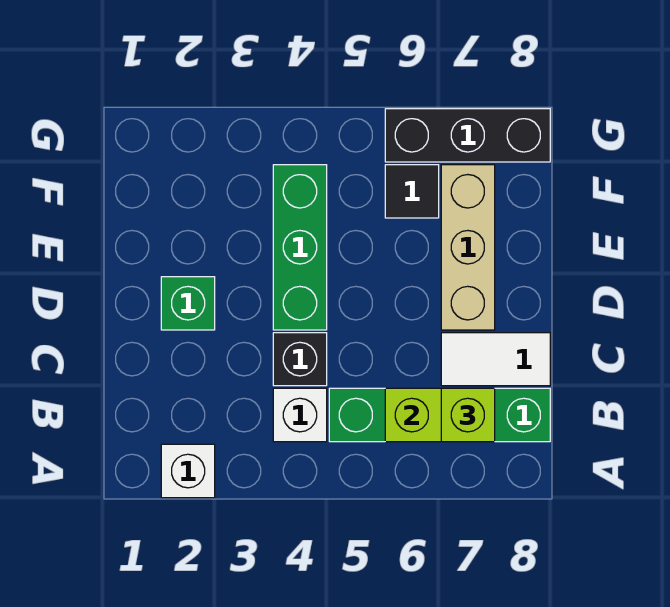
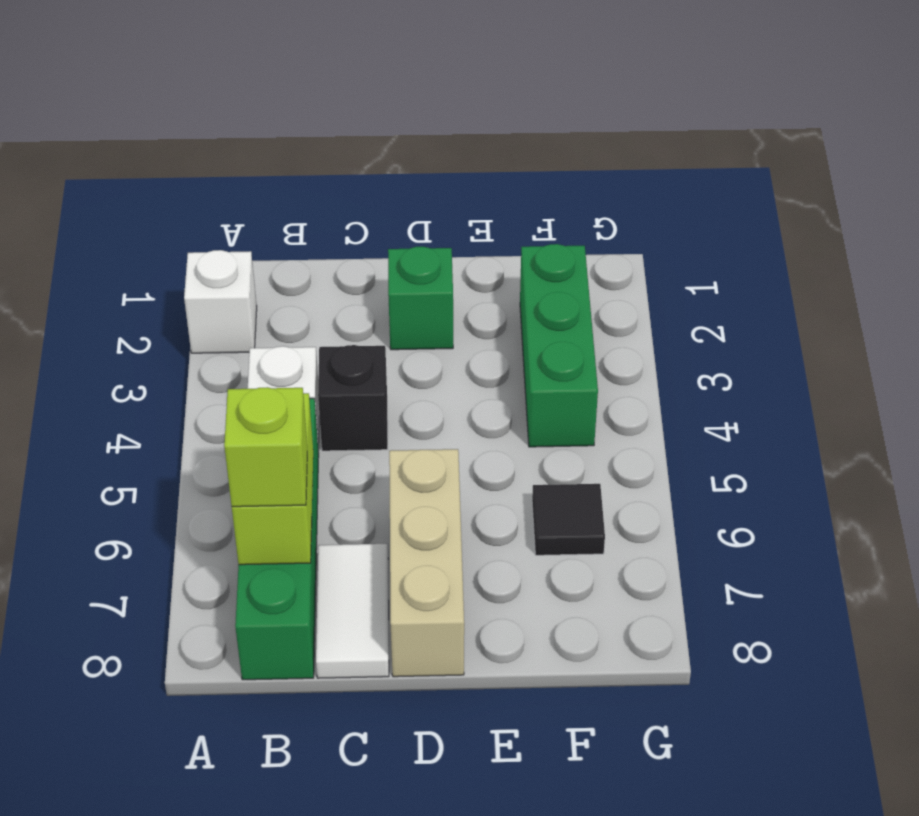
green 1x3 brick [273,165,327,330] -> green 1x3 brick turned to [520,244,598,447]
tan 1x3 brick [441,165,495,330] -> tan 1x3 brick turned to [389,449,464,677]
black 1x3 brick [385,109,550,162] -> none

